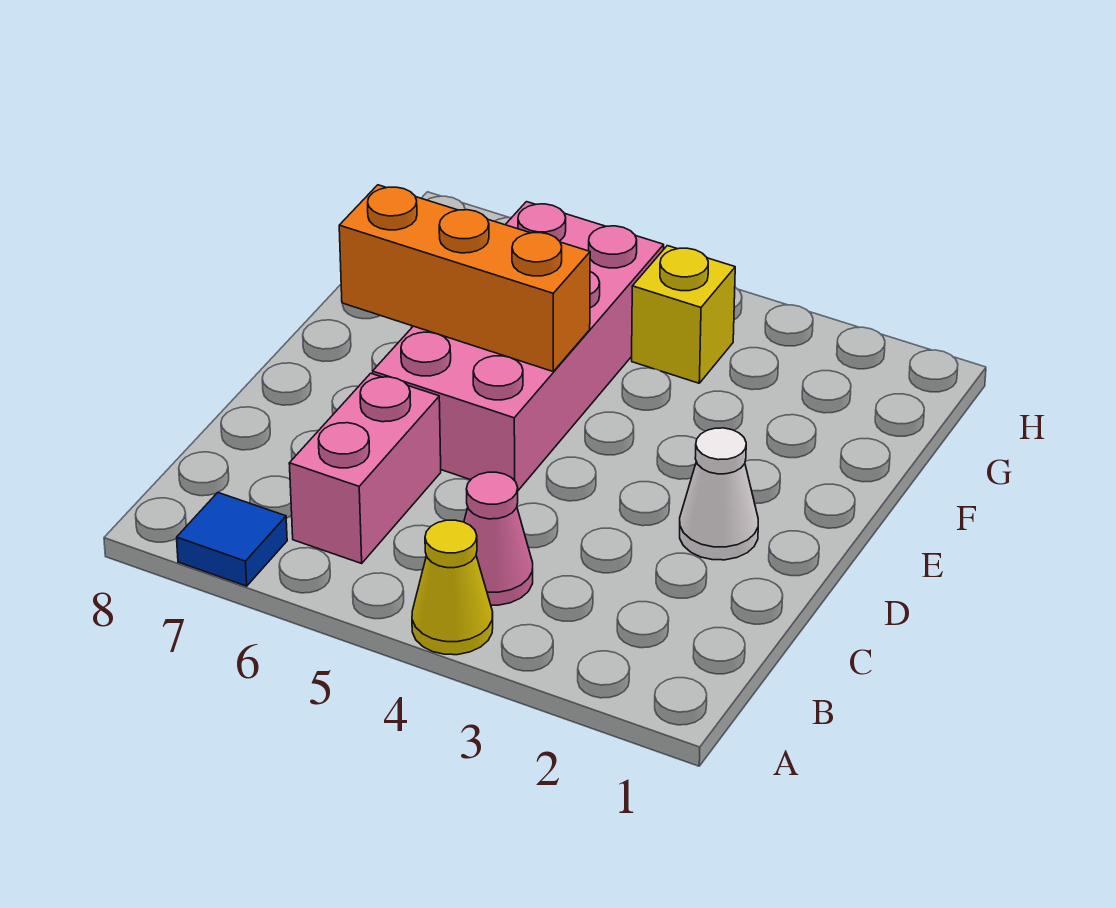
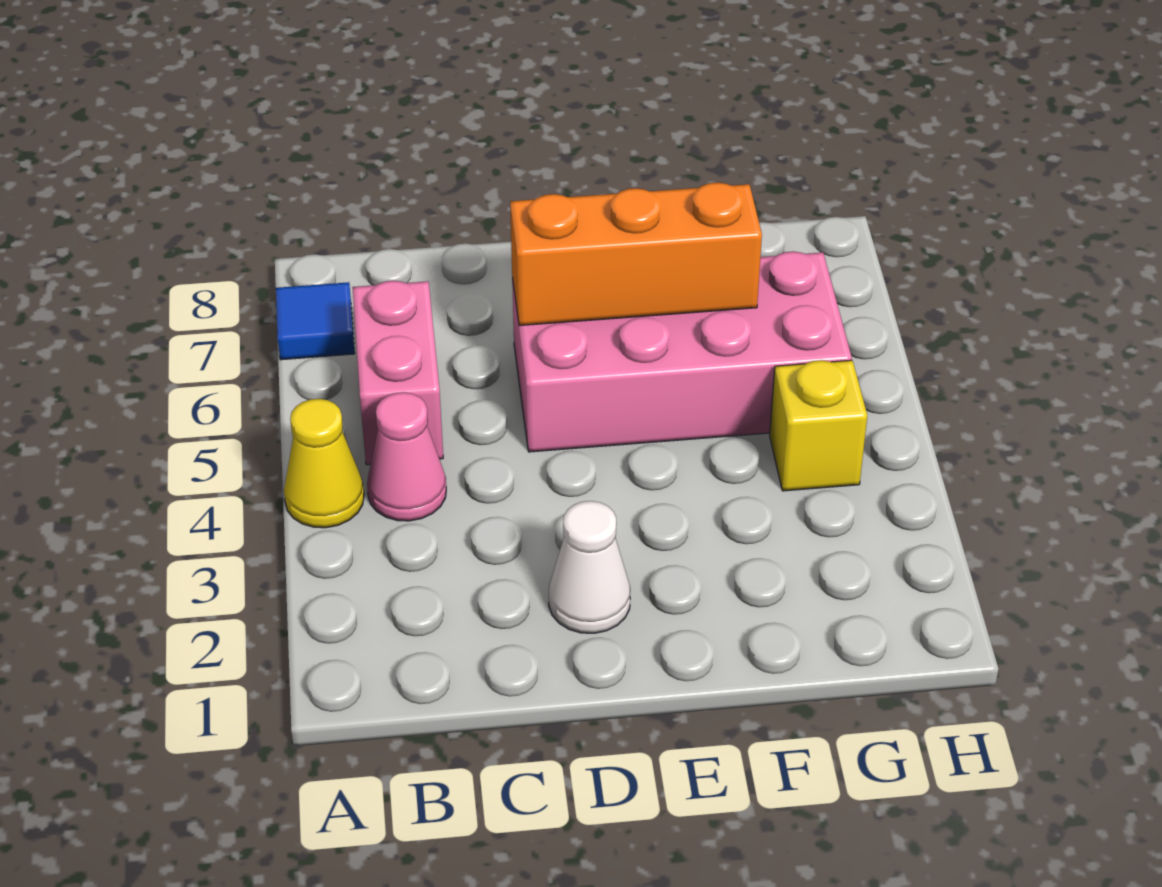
pink 1x2 brick [289,373,441,563] -> pink 1x2 brick turned to [352,281,443,465]
orange 1x3 brick [339,185,590,371] -> orange 1x3 brick turned to [510,183,762,326]

